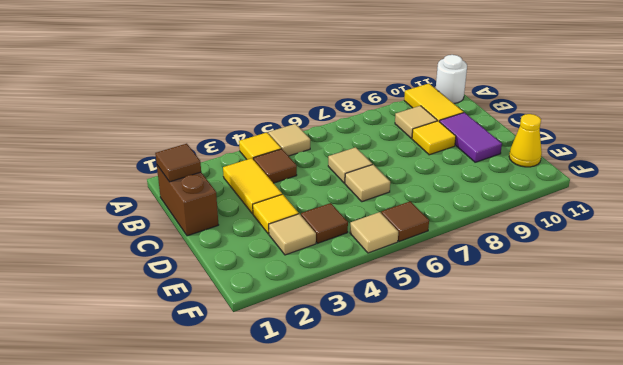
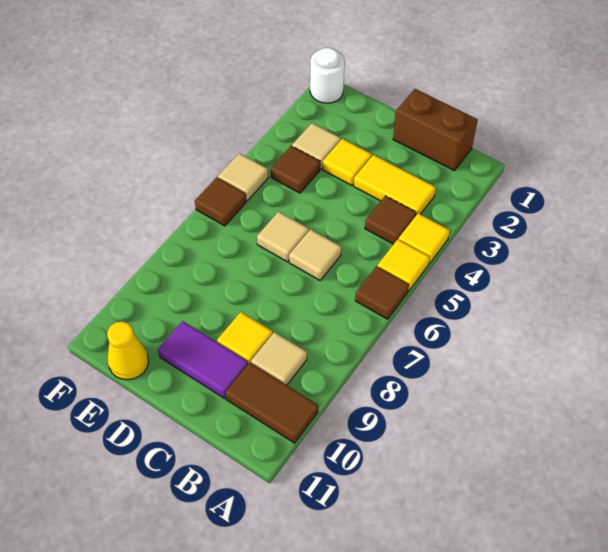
tan 1x1 tile [268,124,310,156] -> yellow 1x1 tile [378,239,430,291]
yellow 1x2 tile [404,84,463,121] -> brown 1x2 tile [225,362,318,443]
white 1x1 round brick [436,55,467,103] -> white 1x1 round brick moved to [310,48,345,103]
brown 1x1 tile [155,144,201,182] -> brown 1x1 tile moved to [355,266,409,319]

